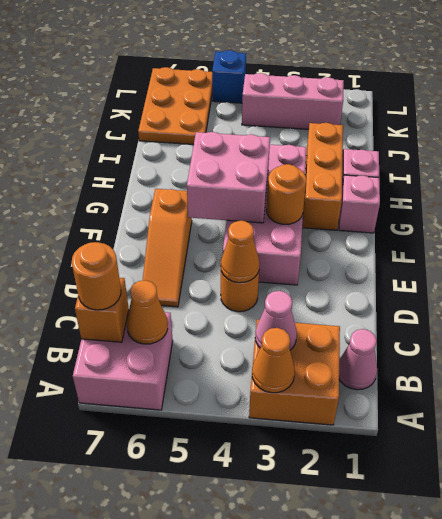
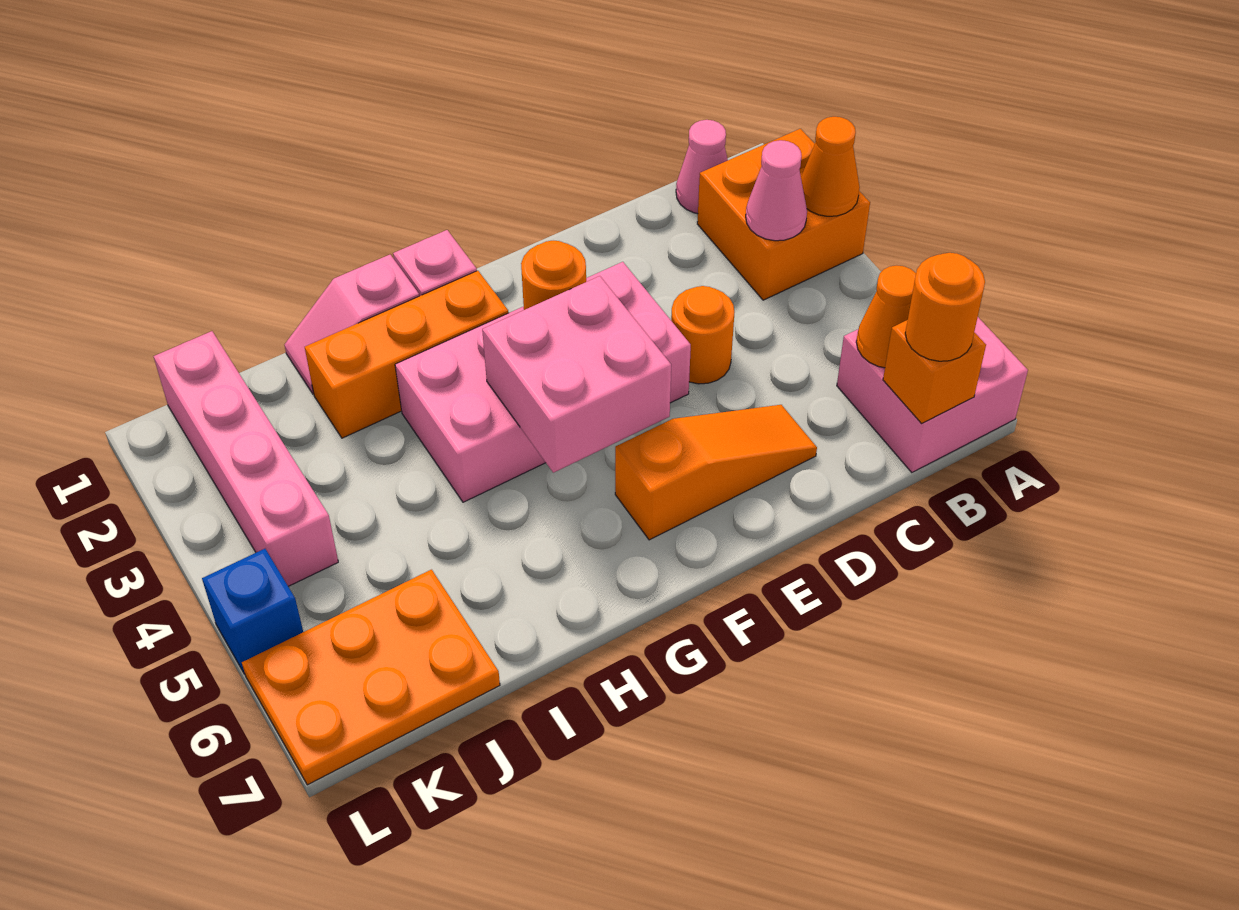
orange 1x1 cone [221,221,260,283] -> none
pink 1x3 brick [242,73,344,129] -> pink 1x4 brick [153,331,338,586]

